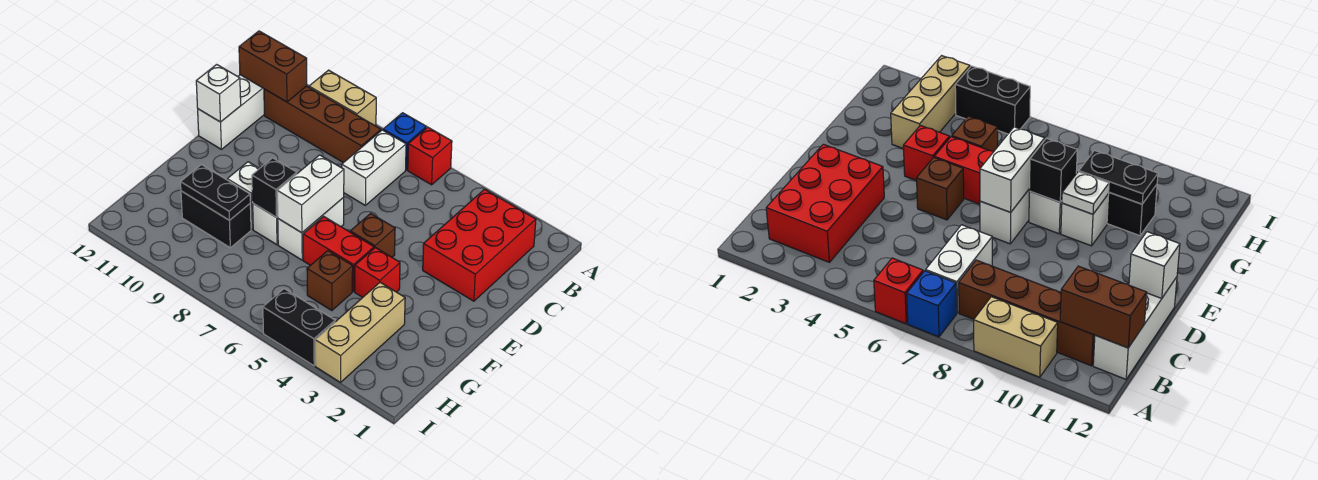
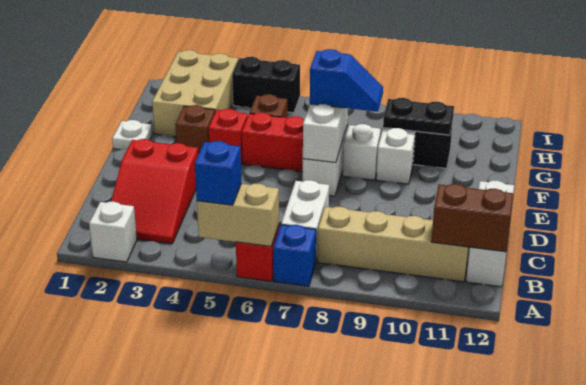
none -> blue 1x1 brick [195,141,241,205]
tan 1x2 brick [309,70,376,125] -> tan 1x2 brick moved to [197,184,279,246]
red 2x3 brick [423,189,536,301] -> red 2x3 slope [111,139,198,244]
brown 1x4 brick [264,86,381,163] -> tan 1x4 brick [318,207,469,282]
white 1x1 brick [196,65,241,122] -> white 1x1 brick moved to [89,202,137,262]
brown 1x1 brick [350,213,395,257] -> brown 1x1 brick moved to [175,105,215,154]
none -> blue 1x2 slope [310,49,383,112]
black 1x1 brick [252,158,297,217] -> none
white 1x1 plate [227,162,260,202] -> white 1x1 plate moved to [112,120,152,150]
tan 1x3 brick [315,282,405,382] -> tan 2x3 brick [152,50,238,137]

